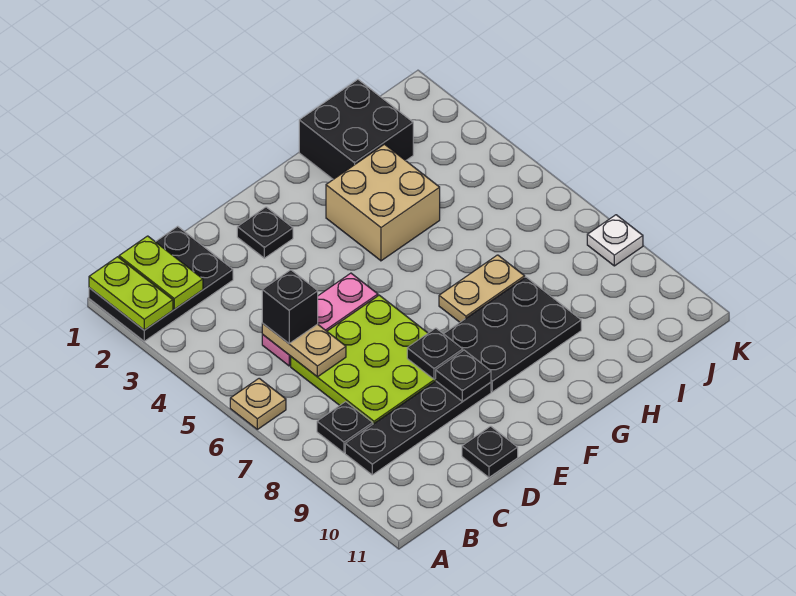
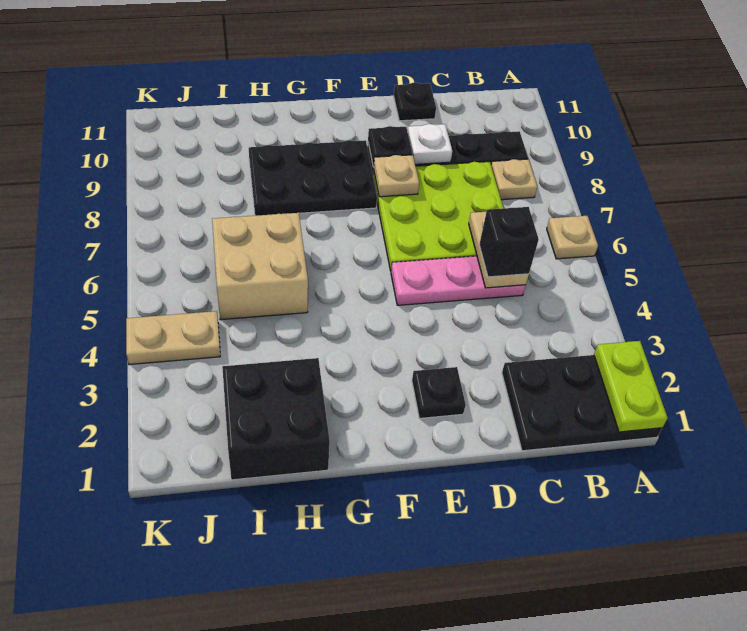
lime 1x2 plate [119,236,203,309] -> none
black 1x1 plate [317,402,373,453] -> tan 1x1 plate [491,159,537,200]
black 1x1 plate [407,328,463,379] -> tan 1x1 plate [373,155,419,197]
tan 2x2 brick [326,144,440,261] -> tan 2x2 brick moved to [212,213,308,320]
tan 1x2 plate [439,255,525,322] -> tan 1x2 plate moved to [126,311,220,365]
white 1x1 plate [587,215,643,266] -> white 1x1 plate moved to [408,124,452,164]

